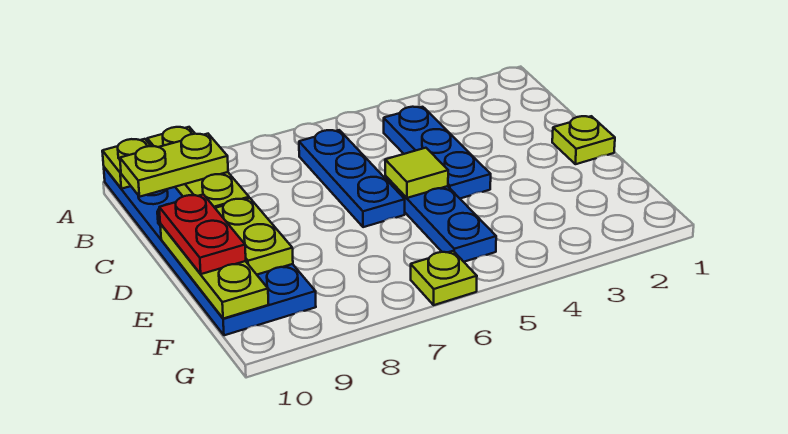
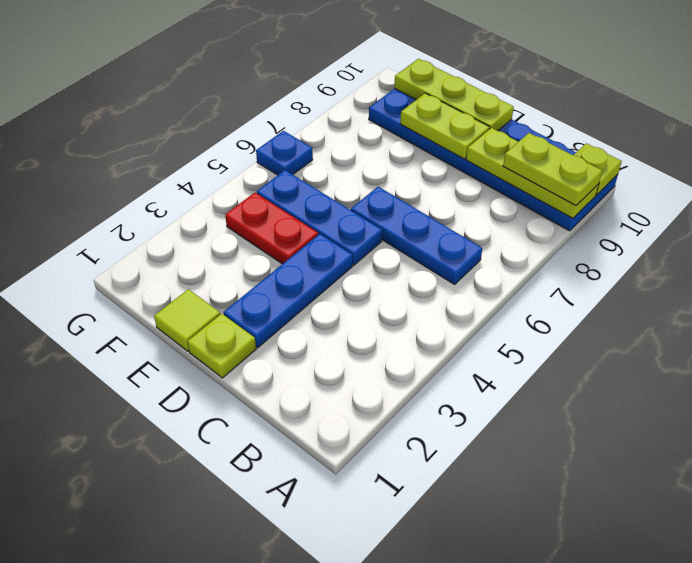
blue 1x3 plate [384,107,491,198] -> blue 1x3 plate turned to [223,234,353,348]
lime 1x2 plate [120,134,228,197] -> lime 1x2 plate turned to [503,133,602,206]
lime 1x1 tile [385,148,448,198] -> lime 1x1 tile moved to [154,289,220,351]
red 1x2 plate [159,194,246,274] -> red 1x2 plate moved to [225,193,318,264]
lime 1x1 plate [411,251,477,305] -> blue 1x1 plate [256,131,313,175]

